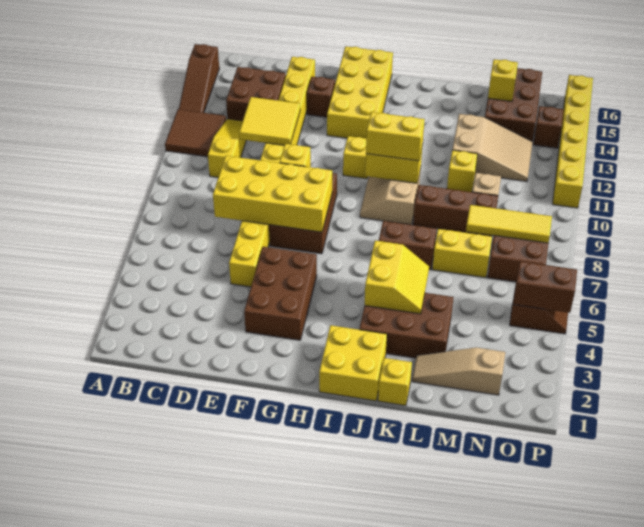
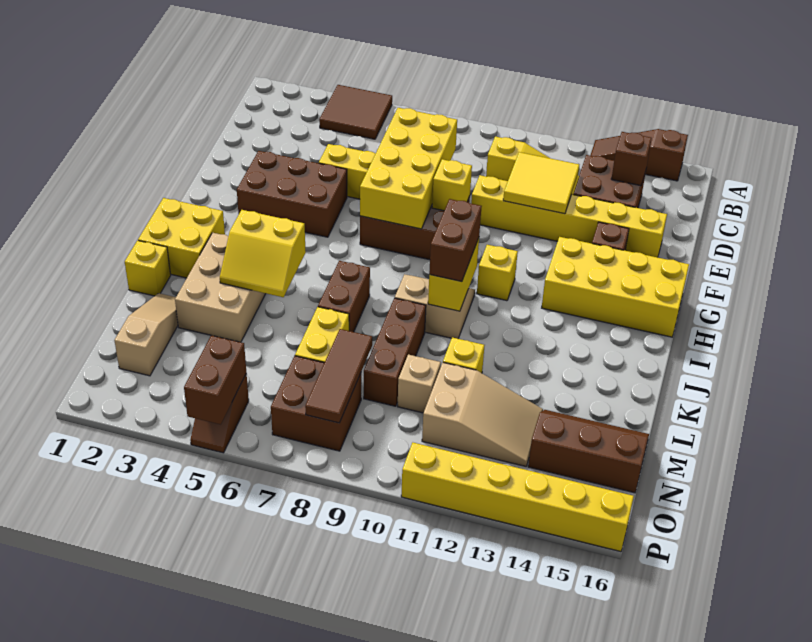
brown 2x2 tile [165,109,226,157] -> brown 2x2 tile moved to [319,85,392,139]
yellow 1x2 brick [366,112,425,161] -> brown 1x2 brick [429,199,482,282]
brown 2x3 brick [359,293,454,358] -> tan 2x3 brick [175,233,266,342]
tan 2x3 slope [452,114,532,182] -> tan 2x3 slope turned to [422,363,543,466]
yellow 1x3 tile [466,205,552,243] -> brown 1x3 tile [305,329,372,423]
brown 2x3 brick [485,68,542,142] -> brown 2x3 slope [528,410,649,493]
yellow 1x1 brick [488,59,518,101] -> none
brown 1x1 brick [533,106,564,148] -> brown 1x1 brick moved to [611,132,652,186]

